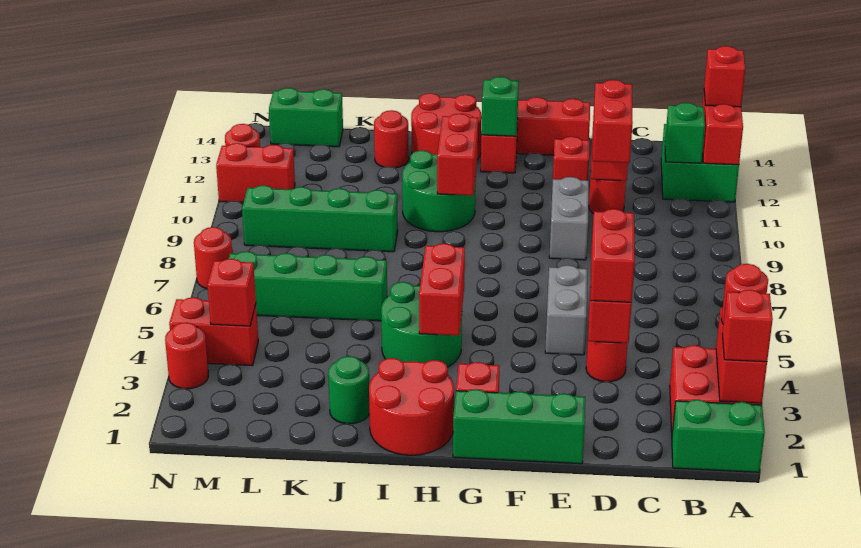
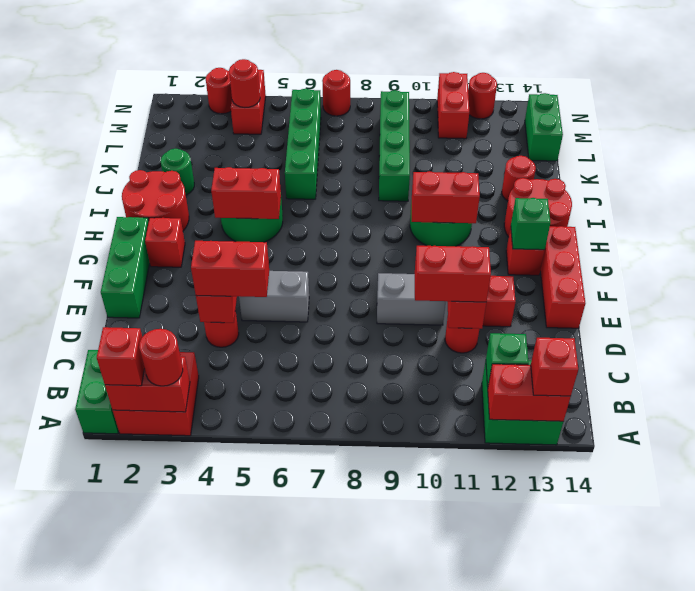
red 1x1 brick [207,259,256,326] -> red 1x1 round brick [229,59,260,108]

